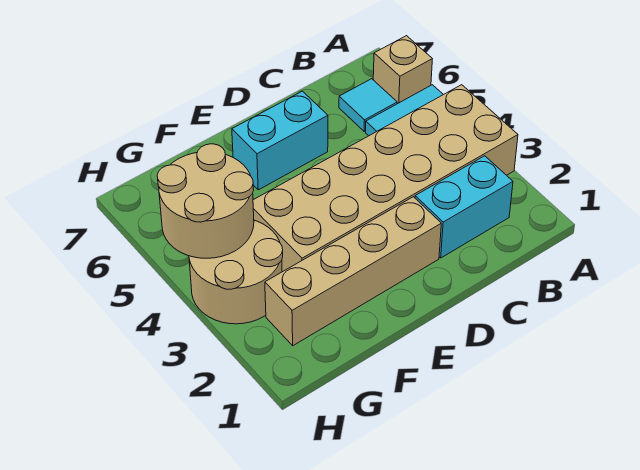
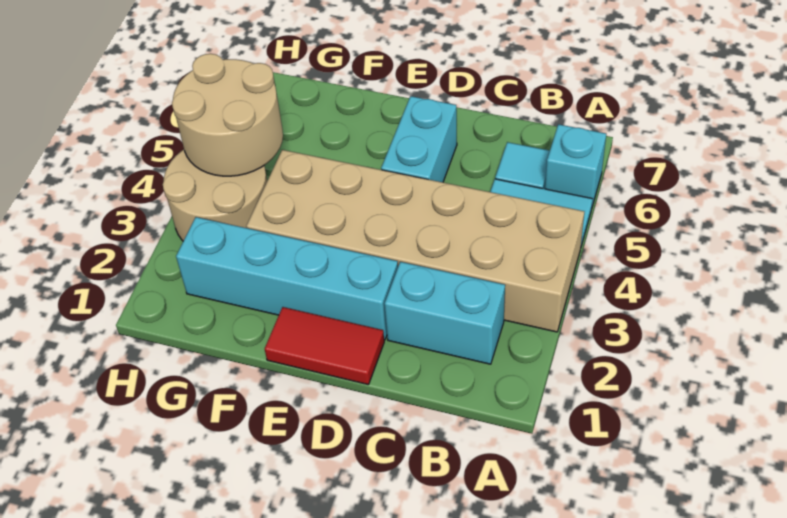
tan 1x1 brick [373,36,432,104] -> cyan 1x1 brick [545,124,606,206]
none -> red 1x2 tile [265,307,384,385]
tan 1x4 brick [265,197,441,346] -> cyan 1x4 brick [176,217,398,340]
cyan 1x2 brick [232,91,328,190] -> cyan 1x2 brick turned to [381,96,457,182]

